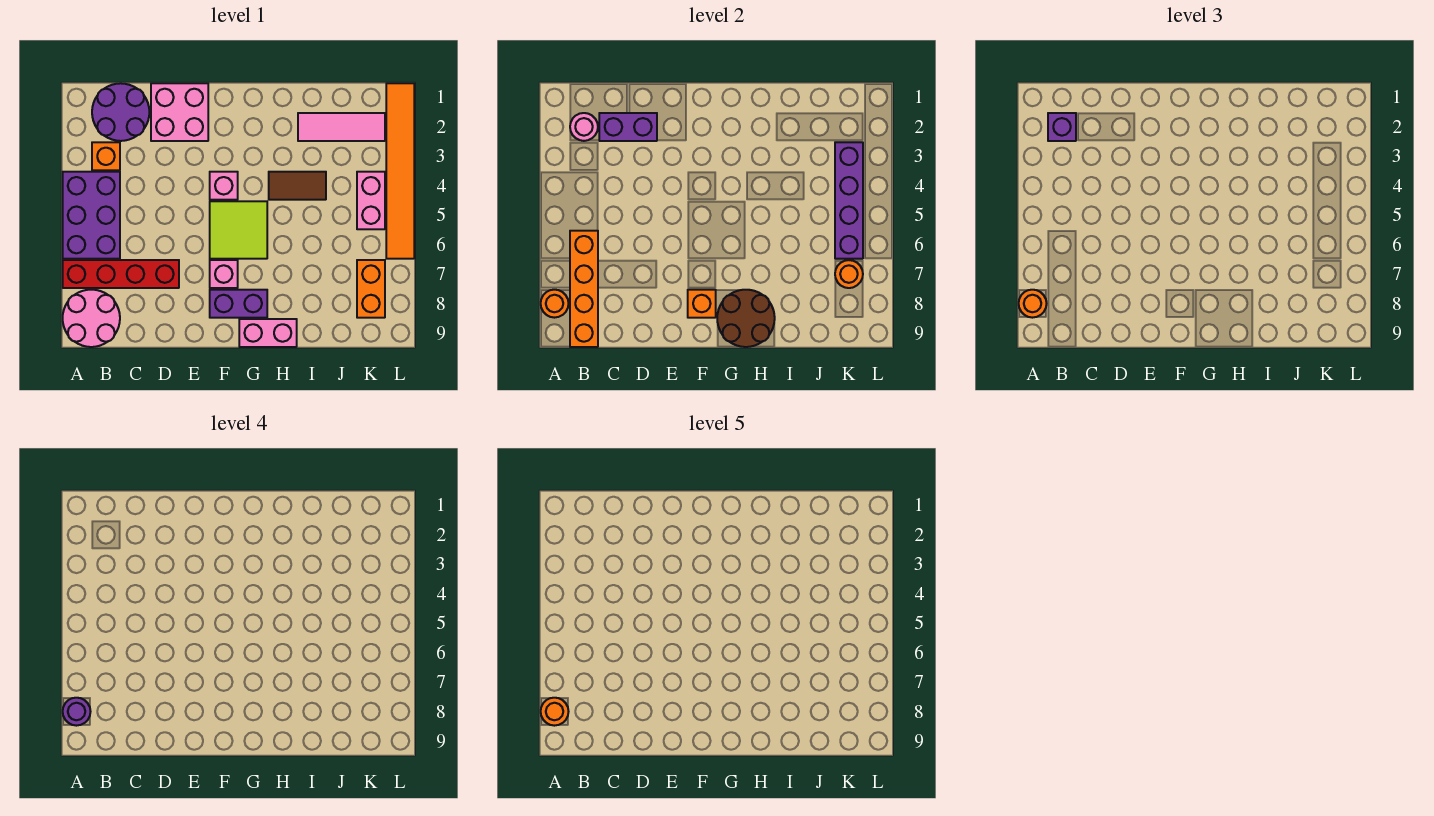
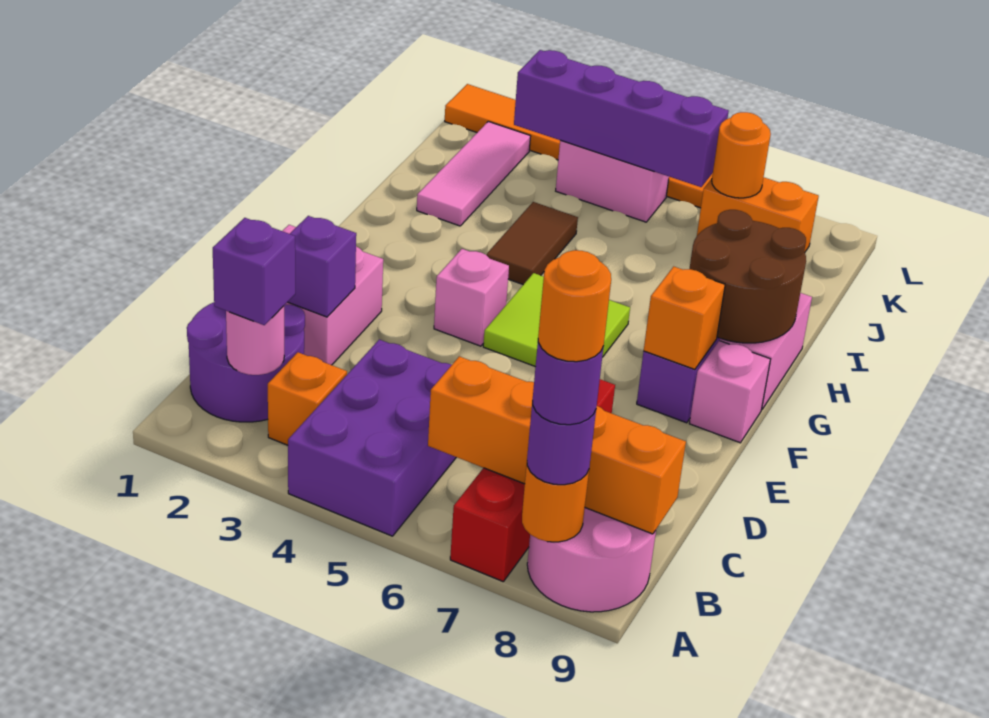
purple 2x3 brick [63,172,120,259] -> purple 2x3 brick turned to [288,340,456,536]
orange 1x1 round brick [1019,290,1047,318] -> purple 1x1 round brick [527,400,596,485]
purple 1x2 brick [599,113,657,141] -> purple 1x1 brick [288,216,356,317]
pink 1x1 brick [210,260,238,288] -> pink 1x1 brick moved to [689,341,770,443]

